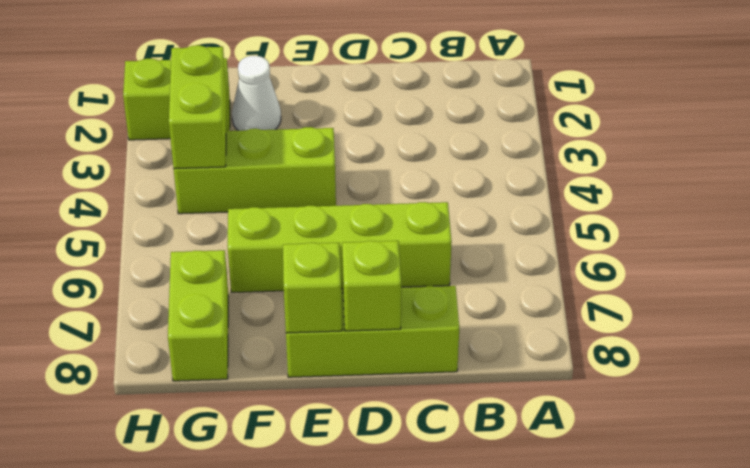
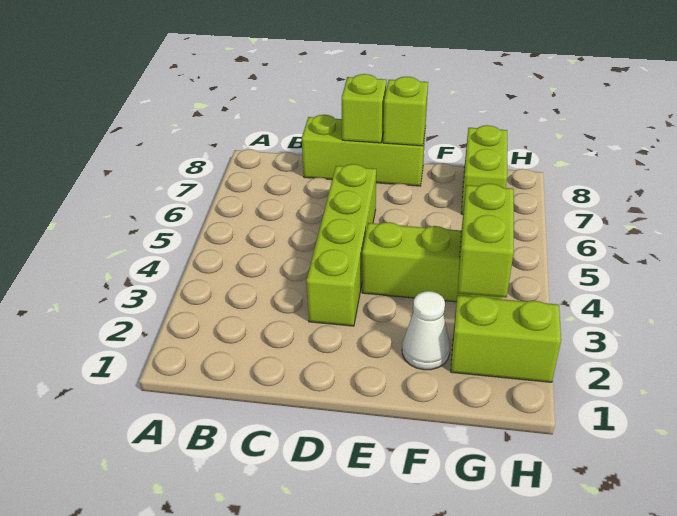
lime 1x4 brick [228,202,452,293] -> lime 1x4 brick turned to [307,164,376,326]

